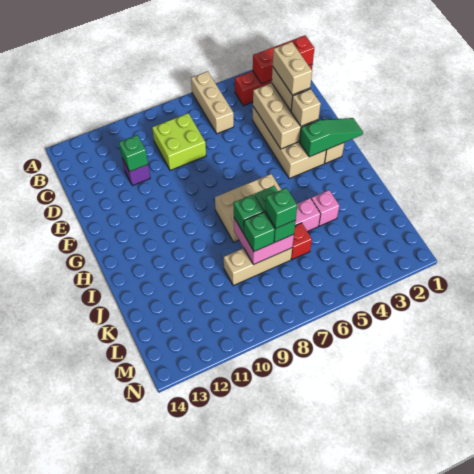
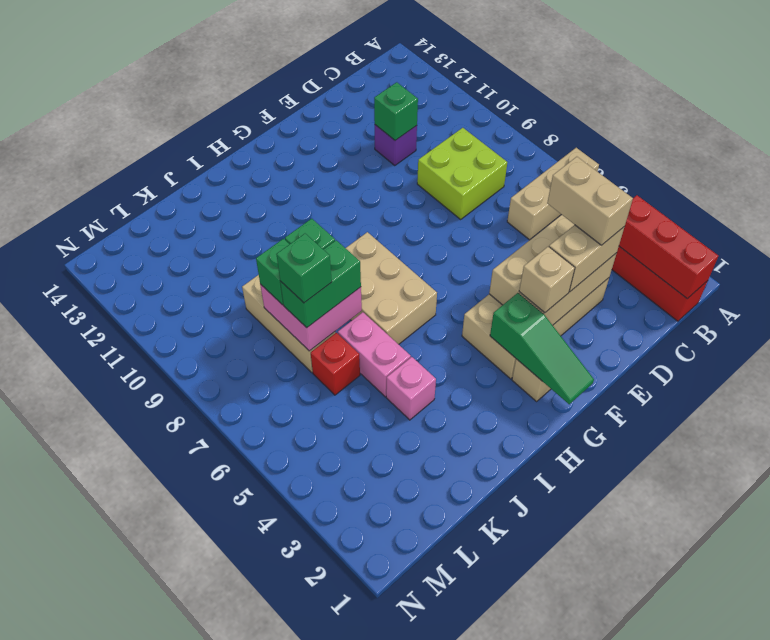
tan 1x2 brick [273,42,312,95] -> tan 1x2 brick turned to [547,157,633,245]

